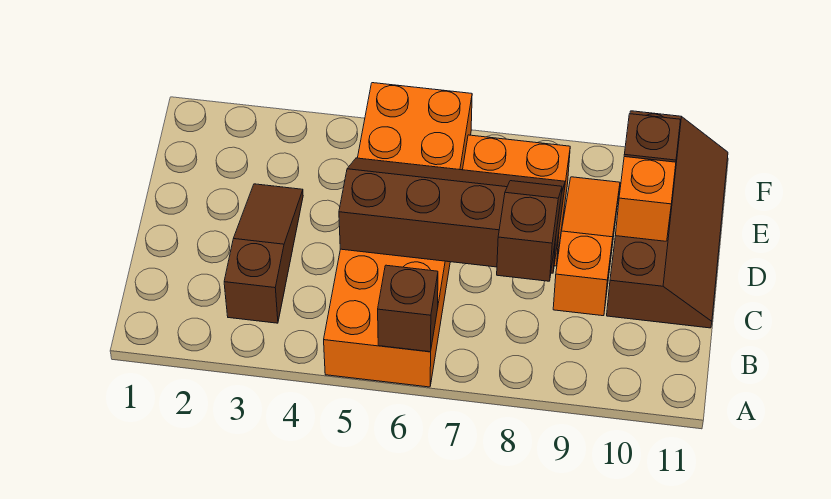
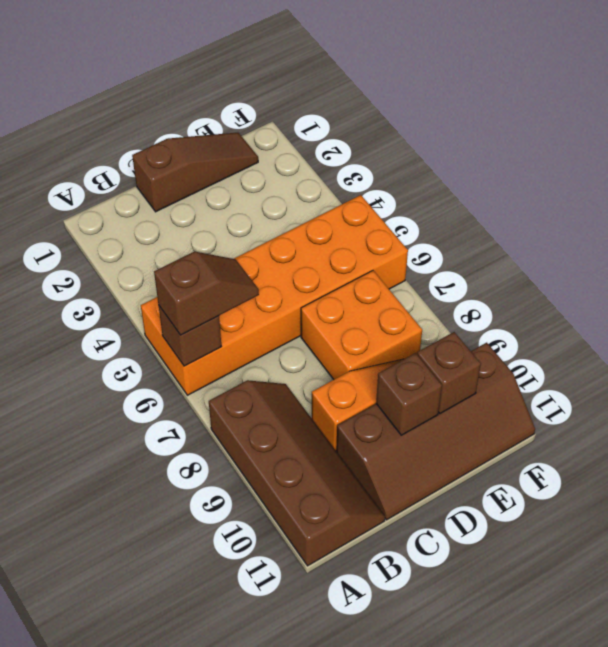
brown 1x3 slope [224,184,303,323] -> brown 1x3 slope moved to [132,133,258,212]
brown 1x2 slope [497,181,562,281] -> brown 1x2 slope moved to [154,251,259,335]
brown 2x4 slope [339,158,565,273] -> brown 2x4 slope moved to [209,380,385,566]
orange 1x1 brick [615,157,676,241] -> brown 1x1 brick [376,353,442,435]

